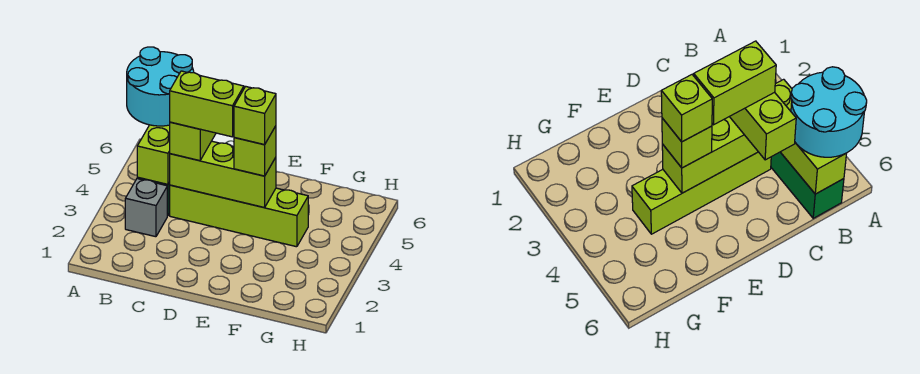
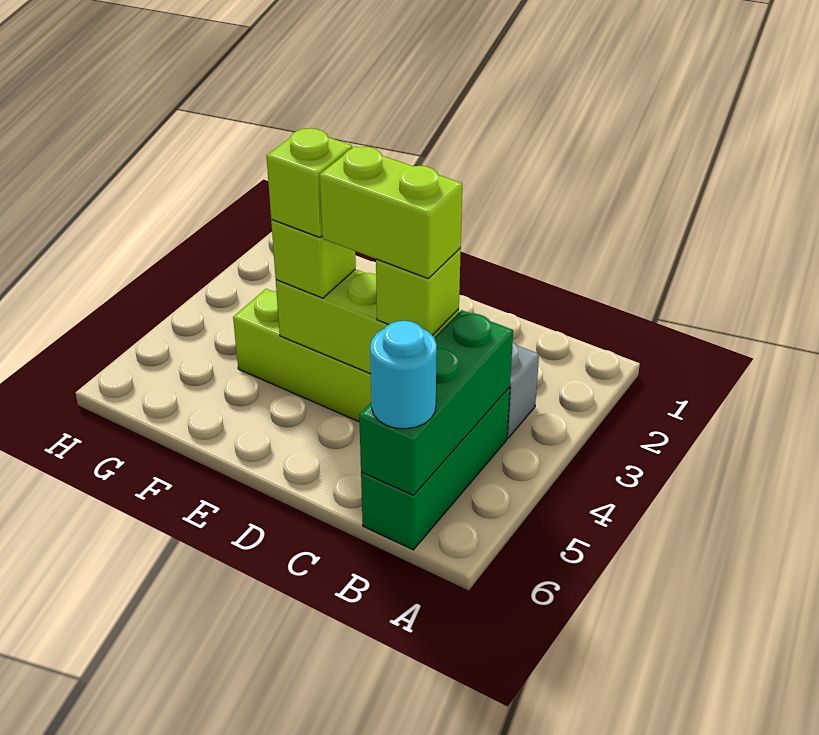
cyan 2x2 round brick [127,47,194,126] -> cyan 1x1 round brick [370,321,437,429]
lime 1x3 brick [137,125,170,184] -> green 1x3 brick [359,310,513,495]
lime 1x2 brick [170,122,216,161] -> lime 1x1 brick [376,249,461,335]

